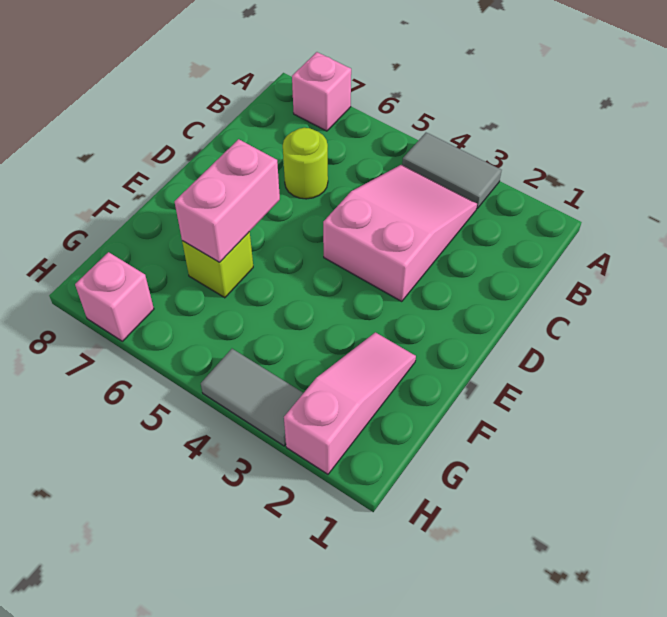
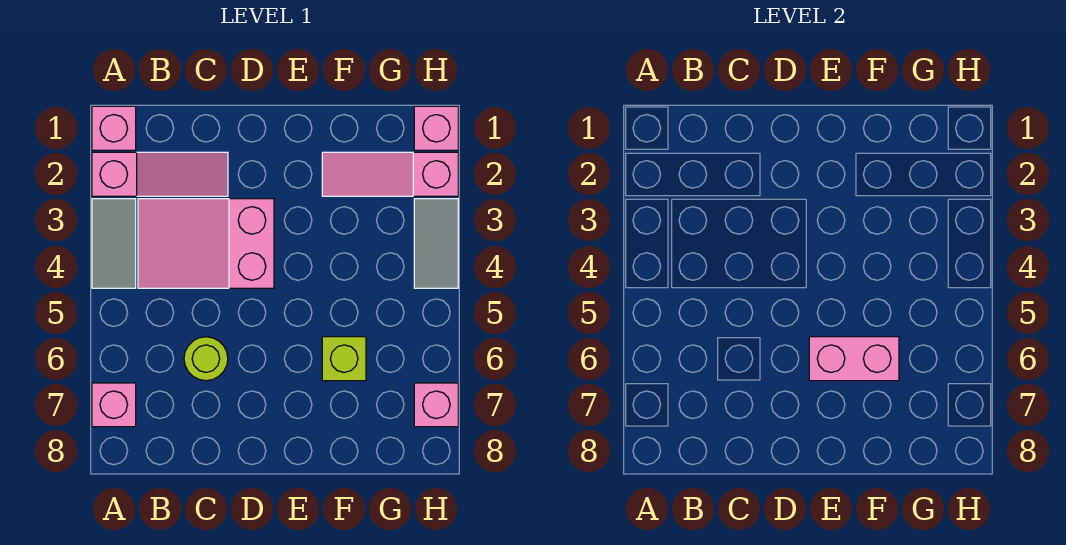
none -> pink 1x1 brick [92,106,136,150]
none -> pink 1x3 slope [92,152,228,196]
none -> pink 1x1 brick [414,106,458,150]

